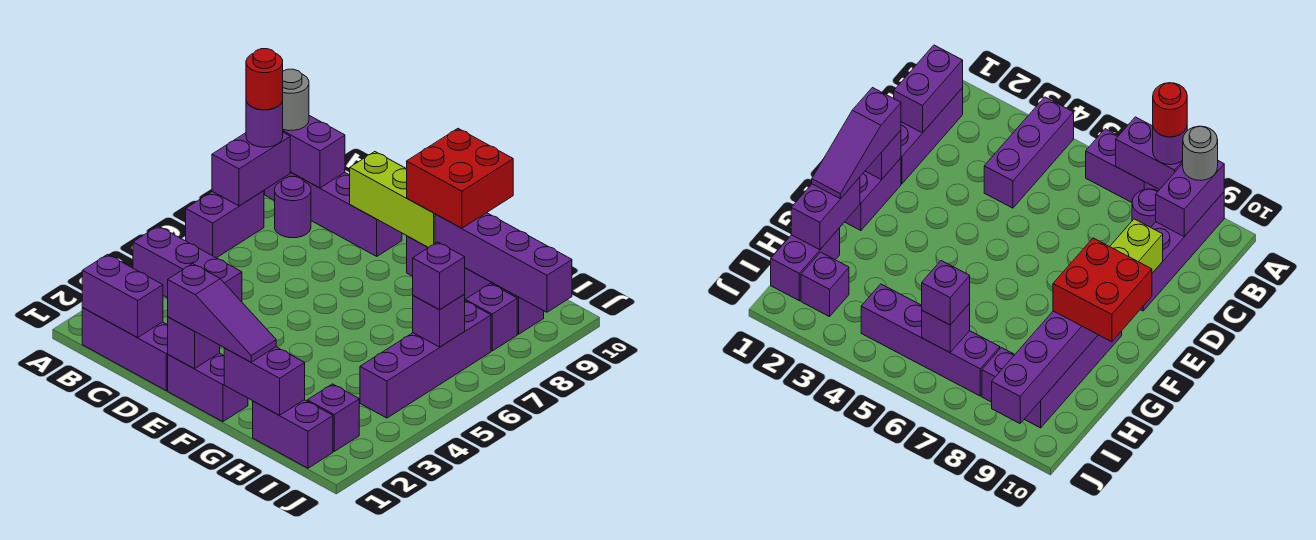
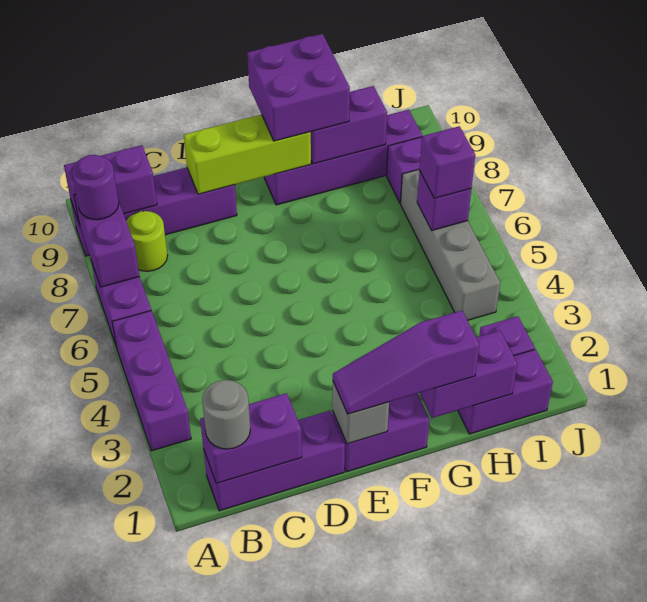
purple 1x3 brick [133,226,242,302] -> purple 1x3 brick turned to [112,311,191,451]
red 1x1 round brick [246,49,283,110] -> none
grey 1x1 round brick [283,69,309,131] -> grey 1x1 round brick moved to [202,380,250,449]
purple 1x1 round brick [275,177,311,238] -> lime 1x1 round brick [126,211,168,271]
purple 1x1 brick [168,317,220,369] -> grey 1x1 brick [332,382,389,444]
purple 1x3 slope [168,264,276,362] -> purple 1x3 slope turned to [333,311,479,414]
red 2x2 brick [407,129,513,228] -> purple 2x2 brick [247,34,350,141]
purple 1x4 brick [435,213,572,312] -> purple 1x2 brick [311,86,387,164]
purple 1x4 brick [360,301,491,418] -> grey 1x4 brick [401,169,500,320]

